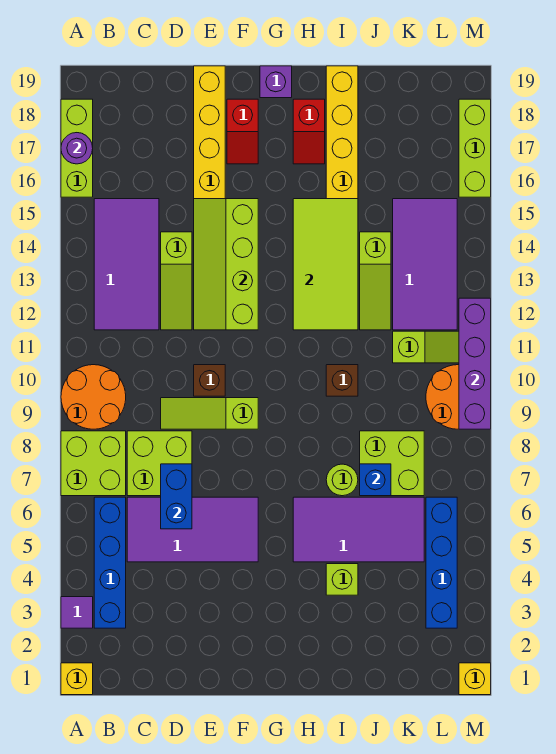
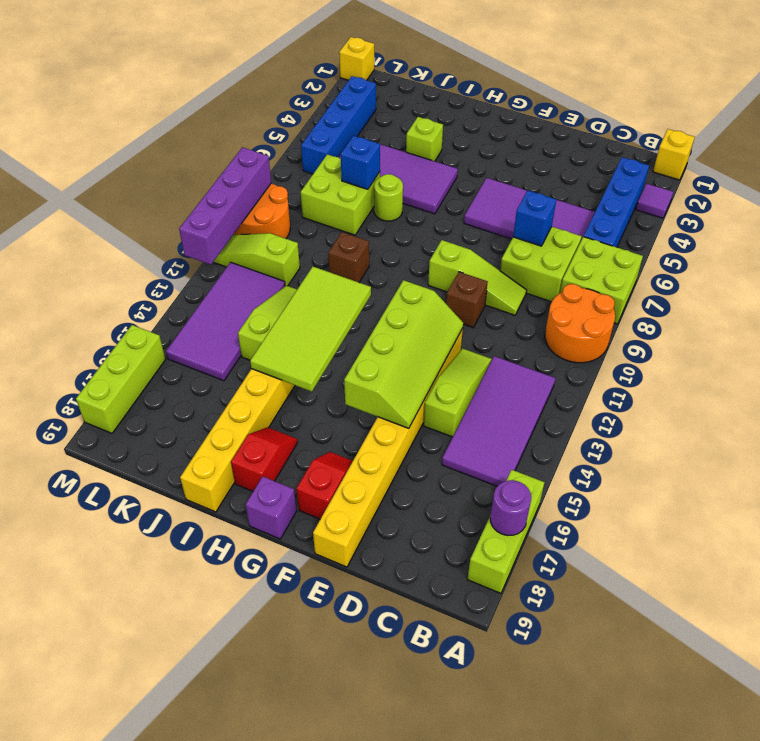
blue 1x2 brick [161,464,192,529] -> blue 1x1 brick [513,190,556,246]

